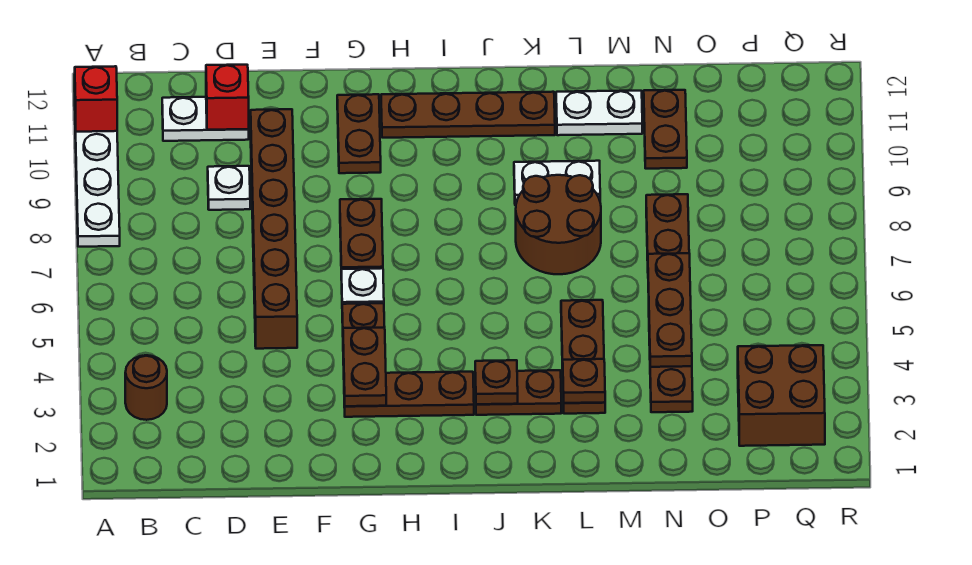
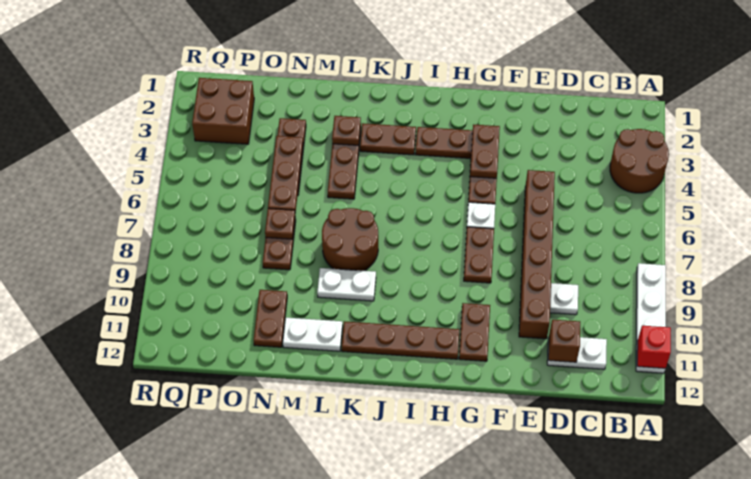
brown 1x1 round brick [125,355,167,420] -> brown 2x2 round brick [610,129,669,193]
red 1x1 brick [206,65,249,130] -> brown 1x1 brick [548,320,580,362]
brown 1x1 plate [475,360,518,404] -> brown 1x1 plate moved to [265,208,295,239]

